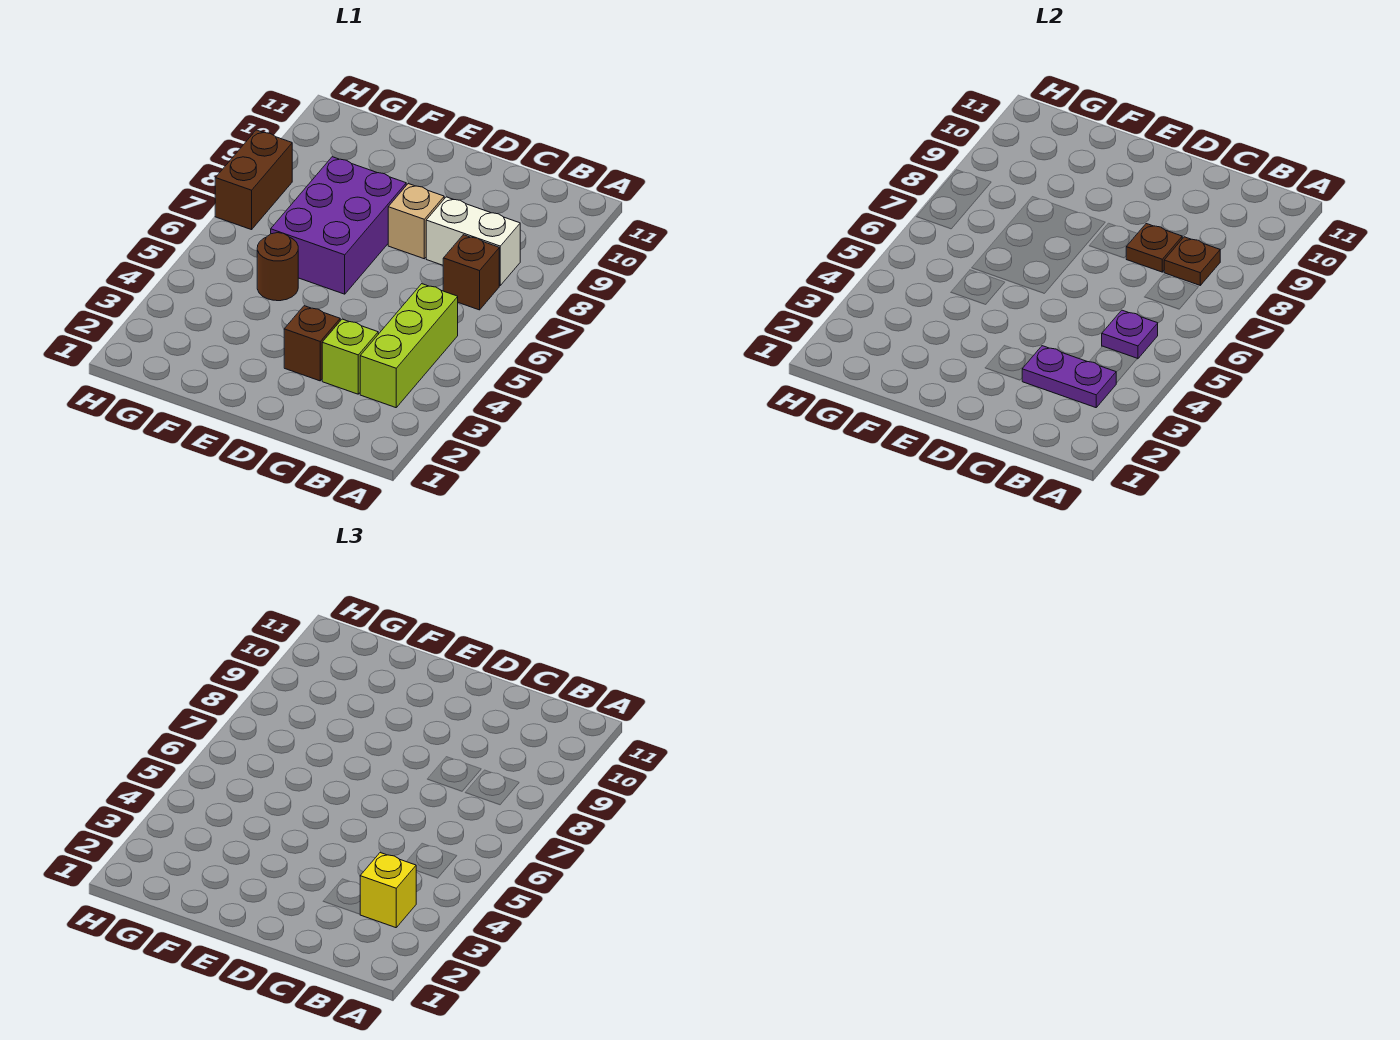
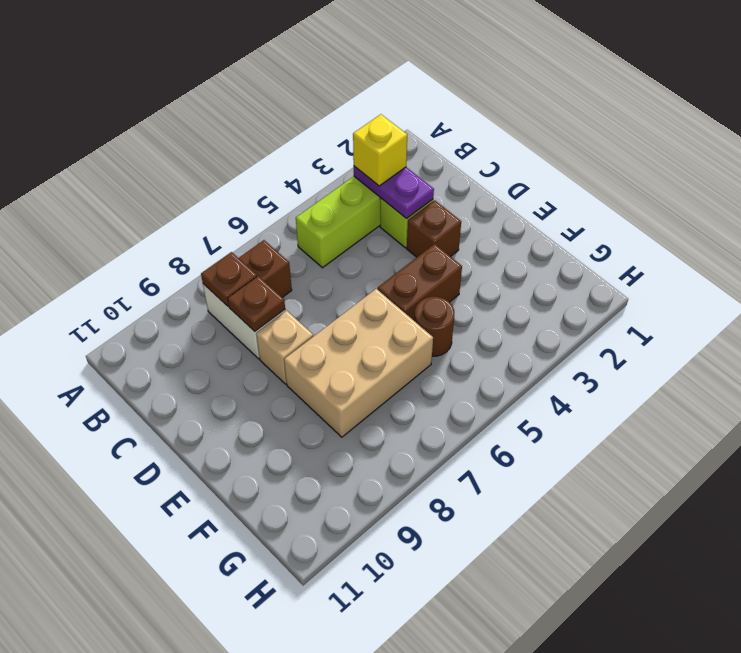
purple 1x1 plate [1102,310,1158,359] -> none
purple 2x3 brick [271,157,406,294] -> tan 2x3 brick [284,289,433,437]
brown 1x2 brick [215,130,292,230] -> brown 1x2 brick moved to [378,244,462,320]

